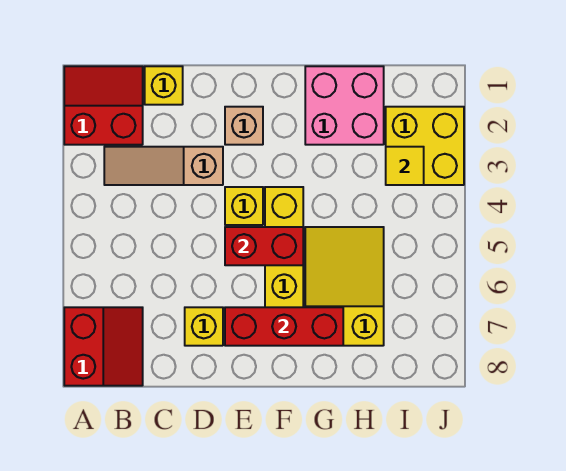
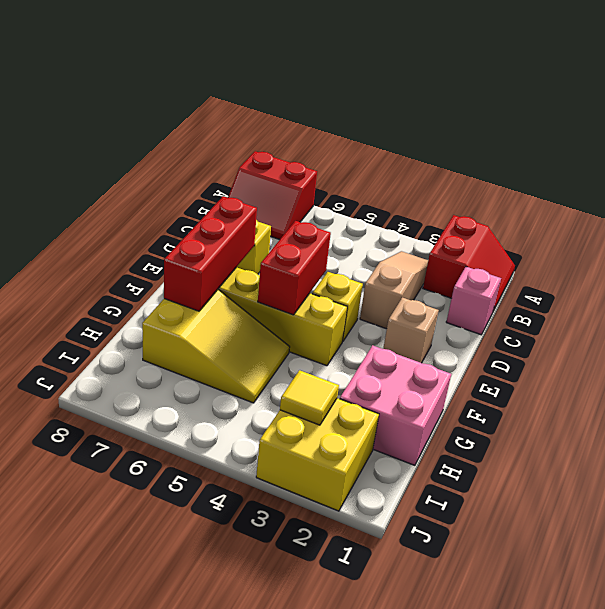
yellow 1x1 brick [145,66,183,105] -> pink 1x1 brick [446,267,501,335]

